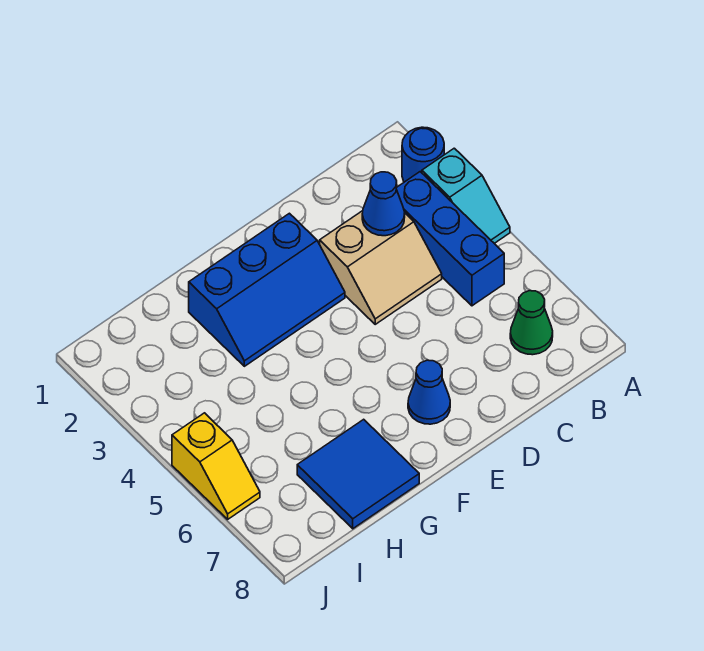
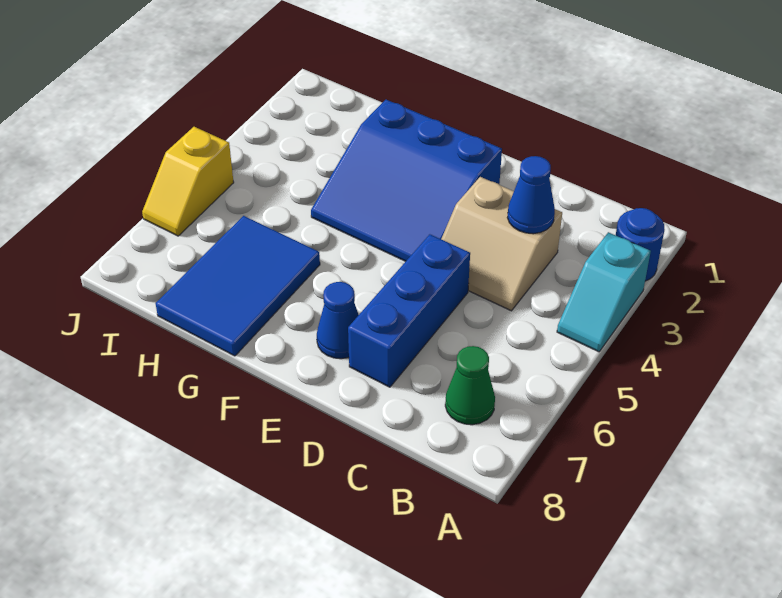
blue 1x3 brick [396,172,504,306] -> blue 1x3 brick moved to [348,234,470,387]
blue 2x3 slope [189,213,345,366] -> blue 3x3 slope [311,100,502,261]
blue 2x2 tile [297,419,419,529] -> blue 2x3 tile [156,216,320,356]

